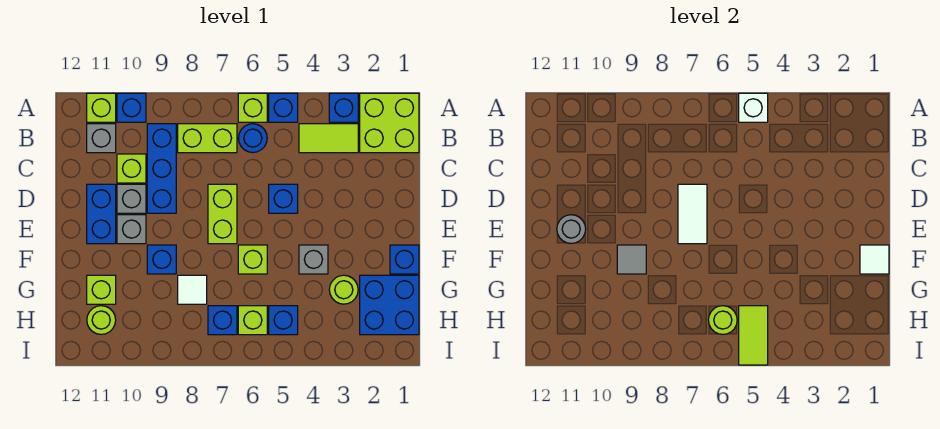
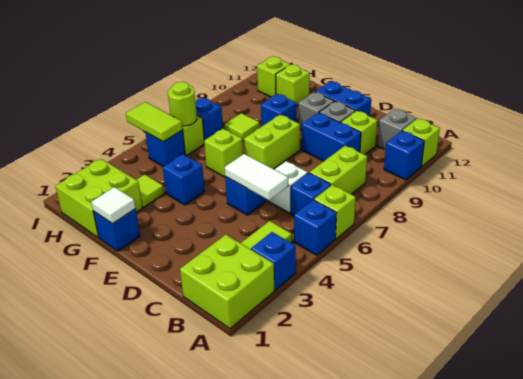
white 1x1 brick [739,93,768,122] -> white 1x1 brick moved to [268,161,308,213]
blue 1x1 round brick [238,124,267,153] -> blue 1x1 brick [290,173,331,215]
blue 1x3 brick [147,124,176,213] -> blue 1x2 brick [302,113,361,161]
lime 1x2 brick [208,184,237,244] -> lime 1x2 brick turned to [244,115,300,169]
white 1x2 tile [678,184,707,244] -> white 1x2 tile moved to [225,154,288,200]
grey 1x1 round brick [557,215,586,244] -> none
grey 1x1 brick [299,245,328,274] -> blue 1x1 brick [163,154,205,205]
grey 1x1 tile [617,245,646,274] -> none
blue 2x2 brick [360,275,419,335] -> lime 2x2 brick [55,159,143,238]
lime 1x1 round brick [329,275,358,304] -> lime 1x1 tile [137,174,164,207]
white 1x1 tile [178,275,207,304] -> lime 1x1 tile [224,113,260,141]
lime 1x1 round brick [87,306,116,334] -> lime 1x1 brick [257,57,290,97]

